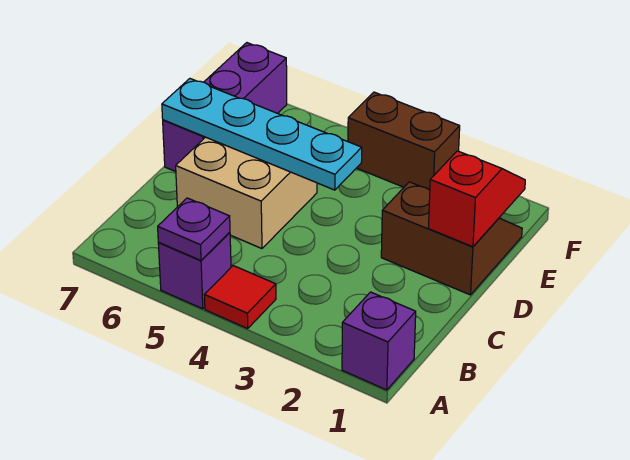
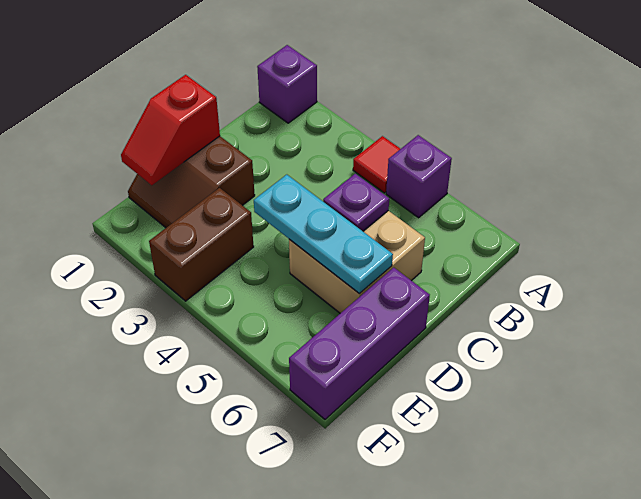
purple 1x1 plate [158,198,230,260] -> purple 1x1 plate moved to [323,174,389,231]
cyan 1x4 plate [162,79,362,190] -> cyan 1x3 plate [254,175,393,294]
brown 1x2 brick [348,92,460,190] -> brown 1x2 brick turned to [149,188,254,301]

